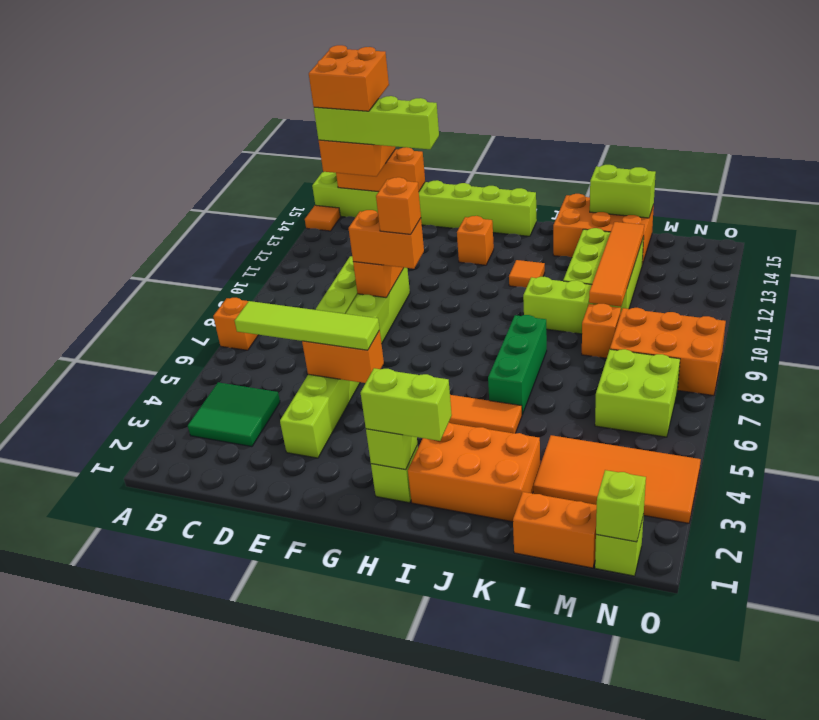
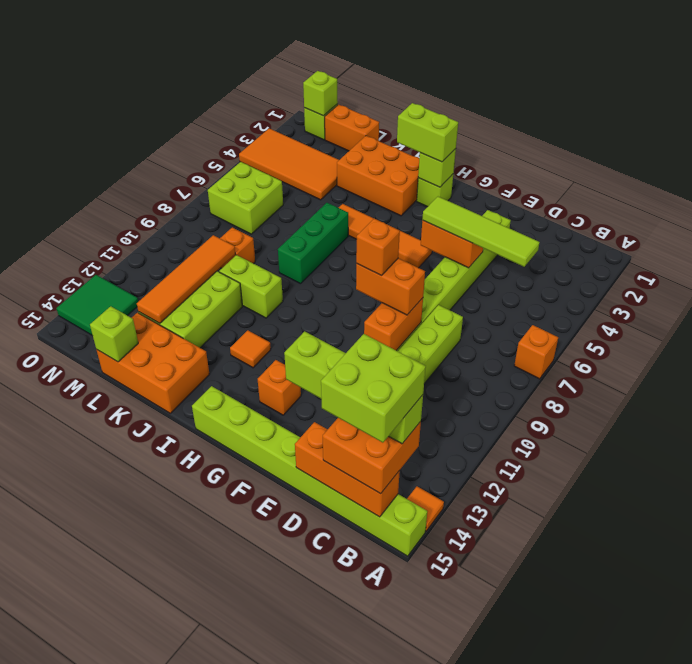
green 2x2 tile [188,382,280,447] -> green 2x2 tile moved to [57,275,138,336]
orange 2x2 brick [309,45,389,111] -> lime 2x2 brick [321,334,426,443]
lime 1x2 brick [590,165,656,218] -> lime 1x1 brick [90,306,138,362]
orange 2x3 brick [610,308,726,396] -> none

